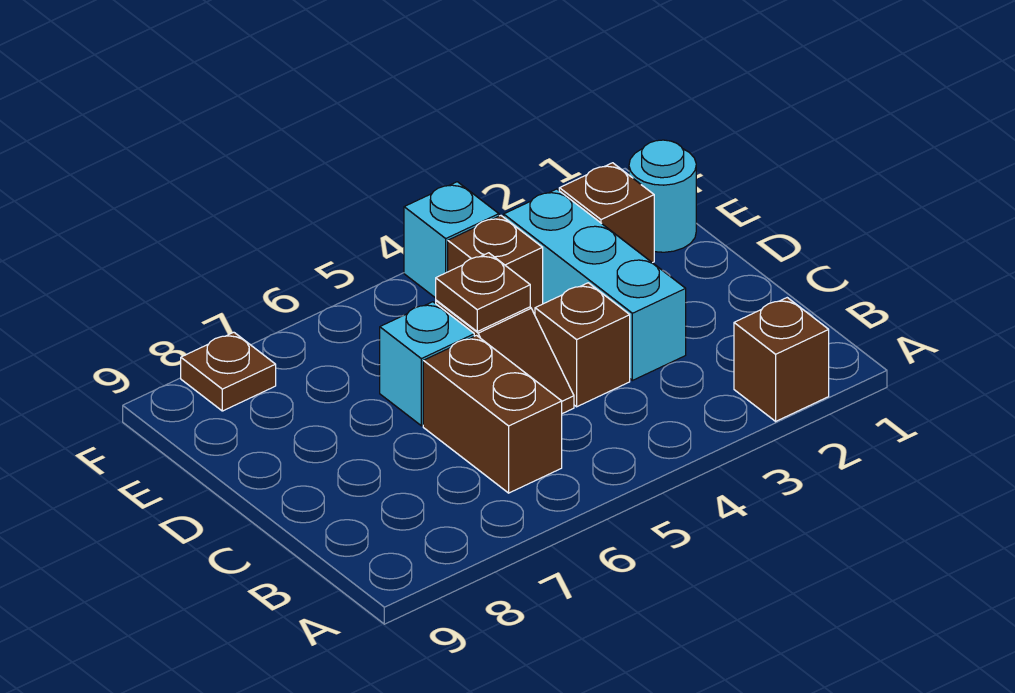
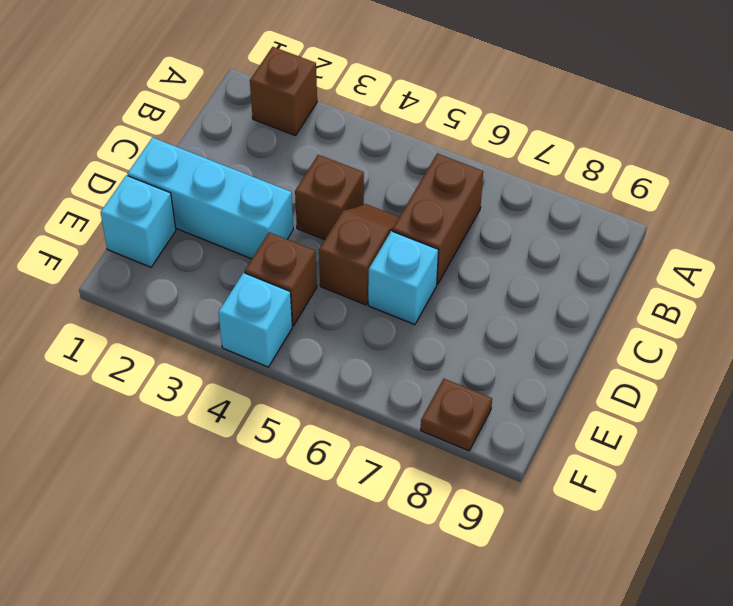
cyan 1x3 brick [504,189,686,380] -> cyan 1x3 brick turned to [127,138,293,259]
brown 1x1 plate [436,253,530,331] -> none
cyan 1x1 round brick [629,140,696,252] -> cyan 1x1 brick [100,175,176,267]
brown 1x1 brick [559,163,654,263] -> none

